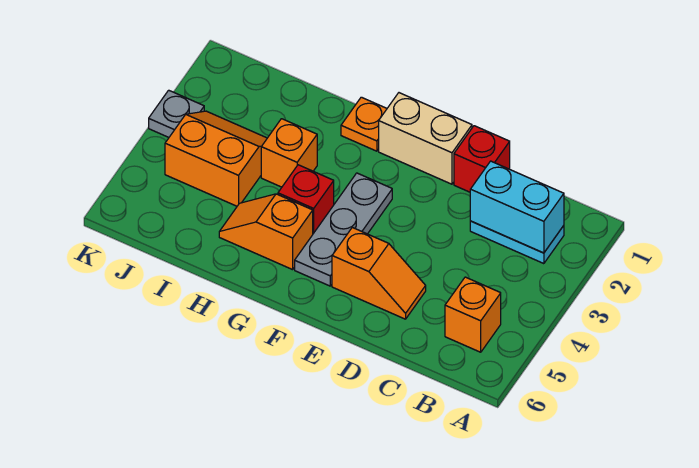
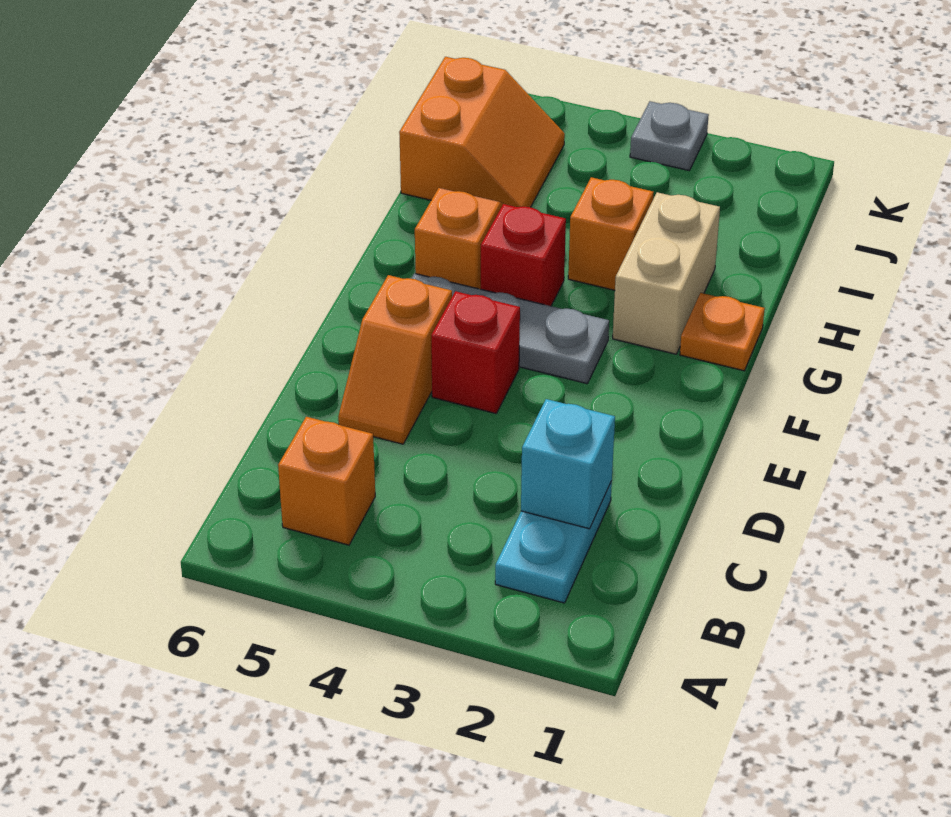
cyan 1x2 brick [470,161,564,253] -> cyan 1x1 brick [521,399,615,529]
red 1x1 brick [454,126,510,192] -> red 1x1 brick moved to [431,291,520,414]
tan 1x2 brick [379,93,472,184] -> tan 1x2 brick moved to [613,192,720,354]
orange 2x2 slope [165,111,267,206] -> orange 2x2 slope moved to [399,57,565,207]

